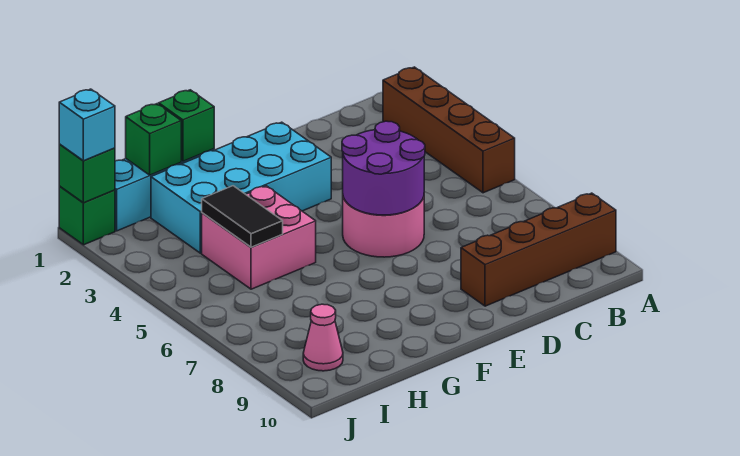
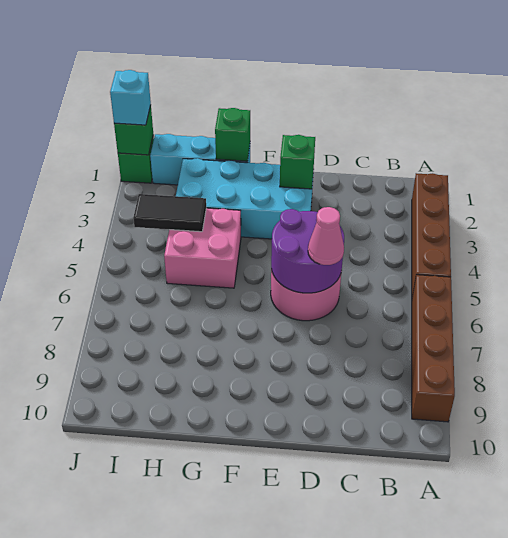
brown 1x4 brick [461,193,616,306] -> brown 1x4 brick turned to [412,275,455,422]
green 1x1 brick [126,104,181,175] -> green 1x1 brick moved to [280,135,315,189]
black 1x2 tile [202,186,283,247] -> black 1x2 tile turned to [133,194,206,232]
pink 1x1 cone [303,304,343,371] -> pink 1x1 cone moved to [308,207,344,265]

